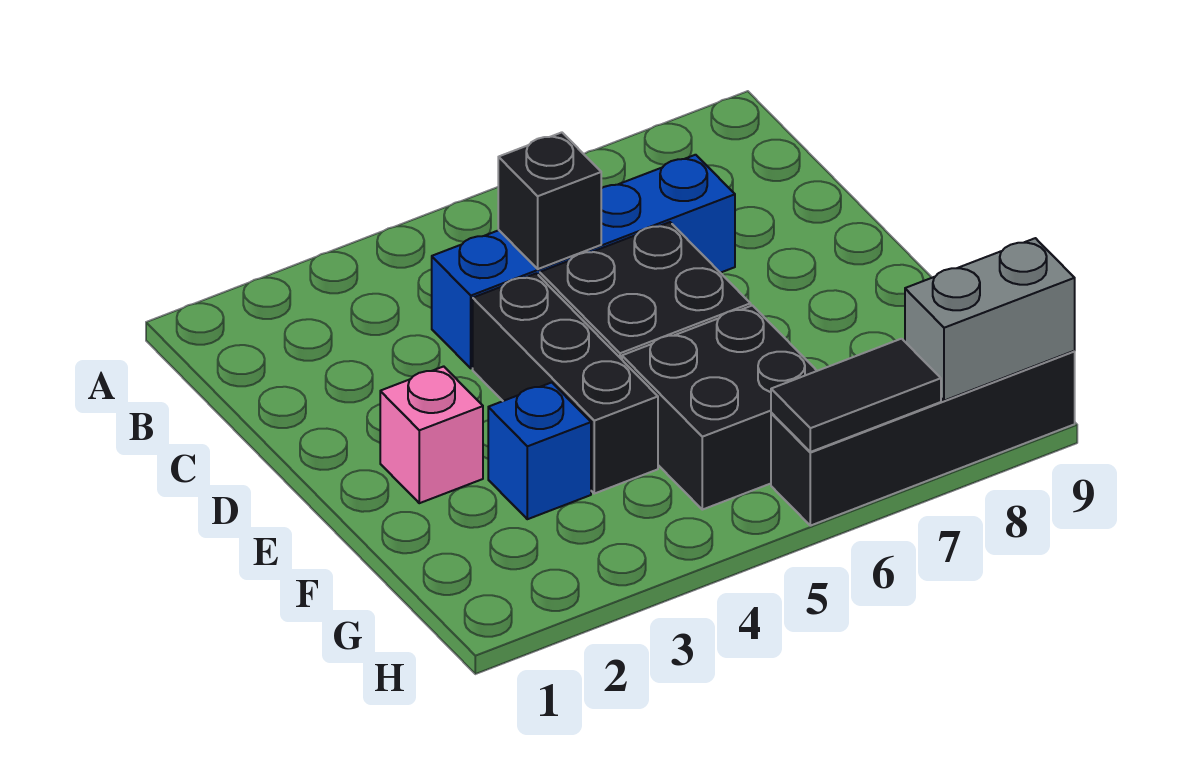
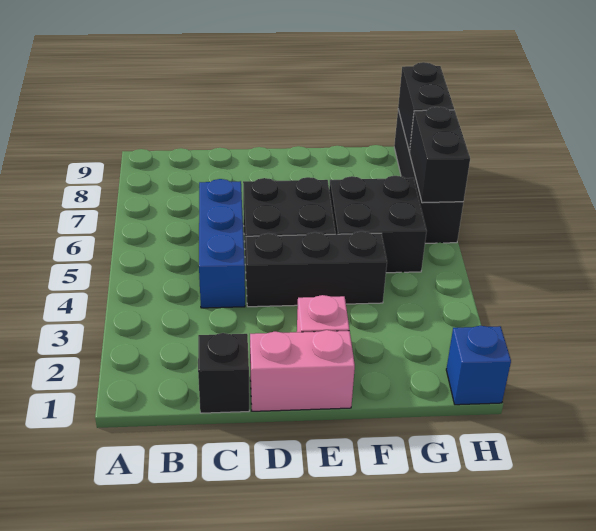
blue 1x4 brick [432,155,735,368] -> blue 1x3 brick [199,179,245,308]
black 1x1 brick [498,132,601,269] -> black 1x1 brick moved to [198,333,249,413]
none -> pink 1x2 brick [250,330,355,411]
blue 1x1 brick [488,383,591,519] -> blue 1x1 brick moved to [446,326,511,405]
black 1x2 tile [771,339,941,452] -> black 1x2 brick [409,107,470,203]
grey 1x2 brick [905,238,1075,401] -> black 1x2 brick [398,62,454,151]

